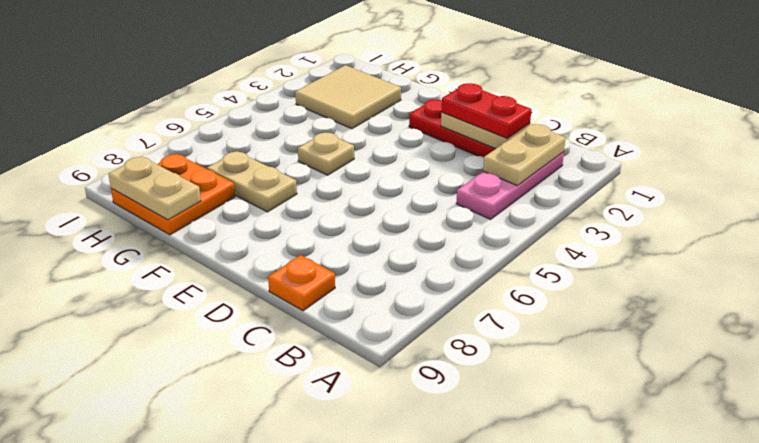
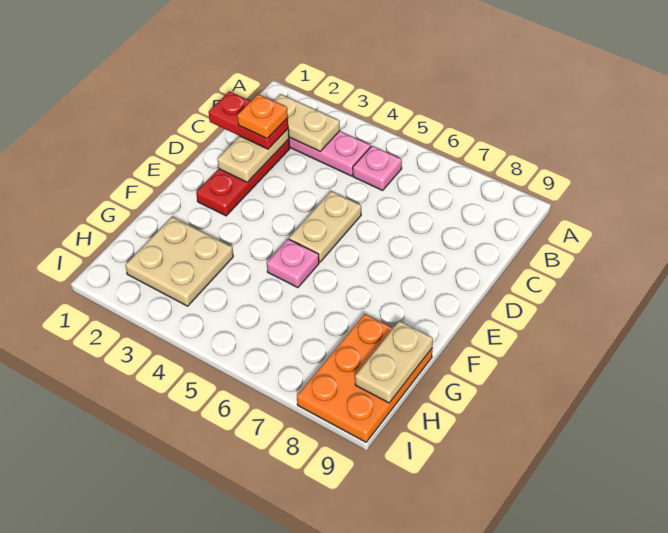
none -> pink 1x1 plate [353,146,402,190]
red 1x2 plate [442,83,531,138] -> red 1x2 plate turned to [209,91,288,149]
orange 1x1 plate [268,255,335,311] -> orange 1x1 plate moved to [237,94,288,139]
tan 1x1 plate [298,133,354,175] -> pink 1x1 plate [267,239,319,288]
tan 1x2 plate [207,151,297,212] -> tan 1x2 plate moved to [289,191,361,262]
tan 2x2 tile [295,65,401,129] -> tan 2x2 plate [125,217,233,306]
orange 2x2 plate [111,154,235,235] -> orange 2x3 plate [297,314,432,442]

